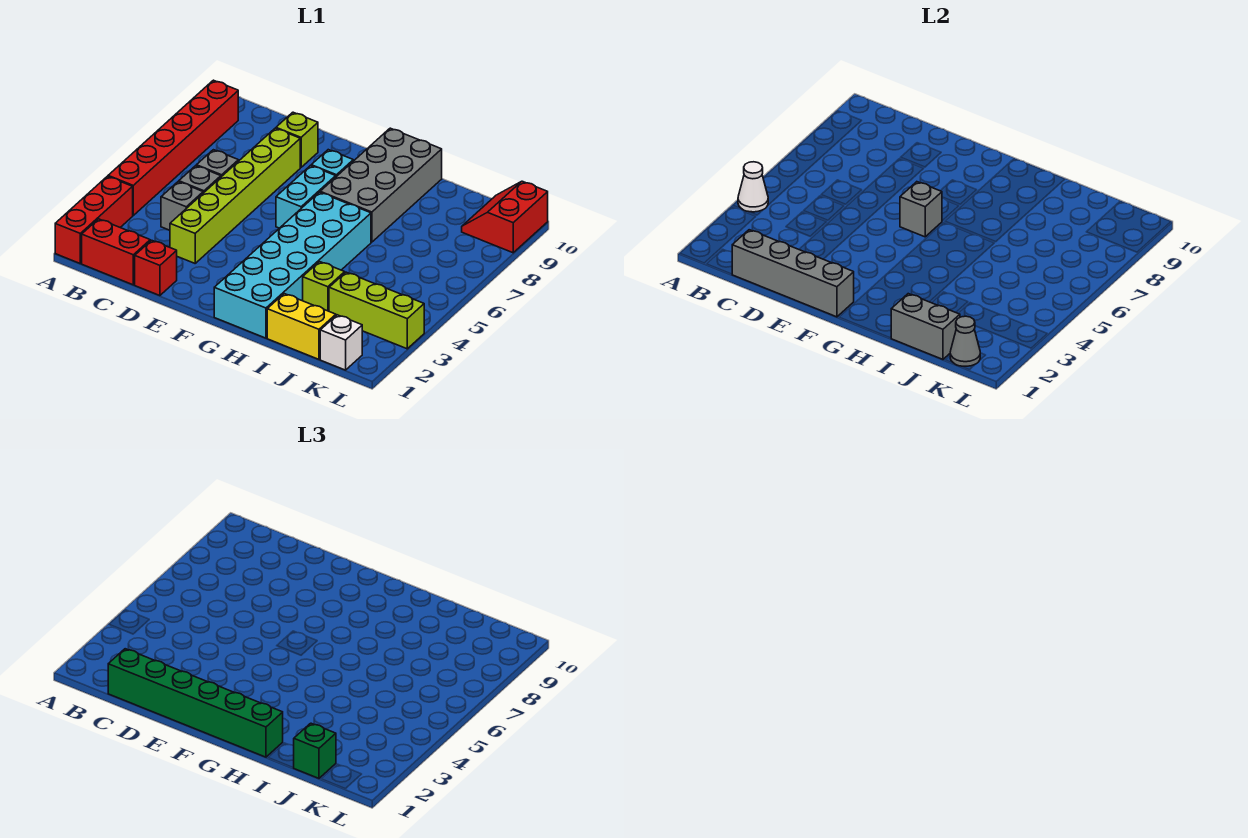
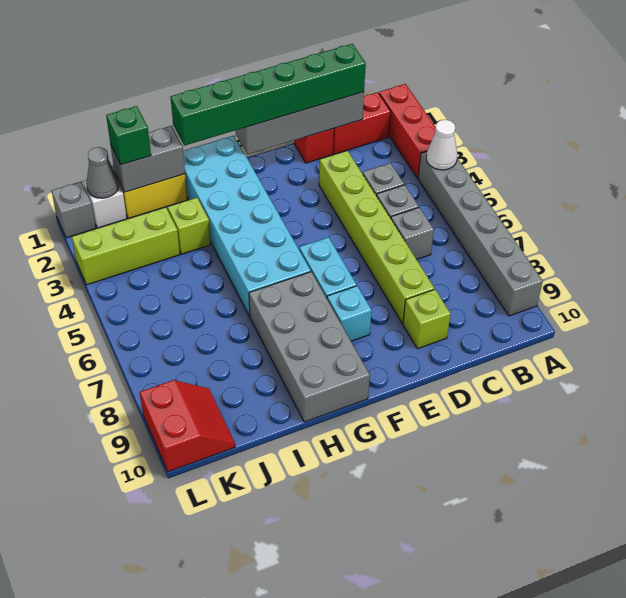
red 1x6 brick [108,80,238,215] -> grey 1x6 brick [418,151,543,316]
grey 1x1 brick [900,182,942,237] -> grey 1x1 brick moved to [52,182,96,238]

